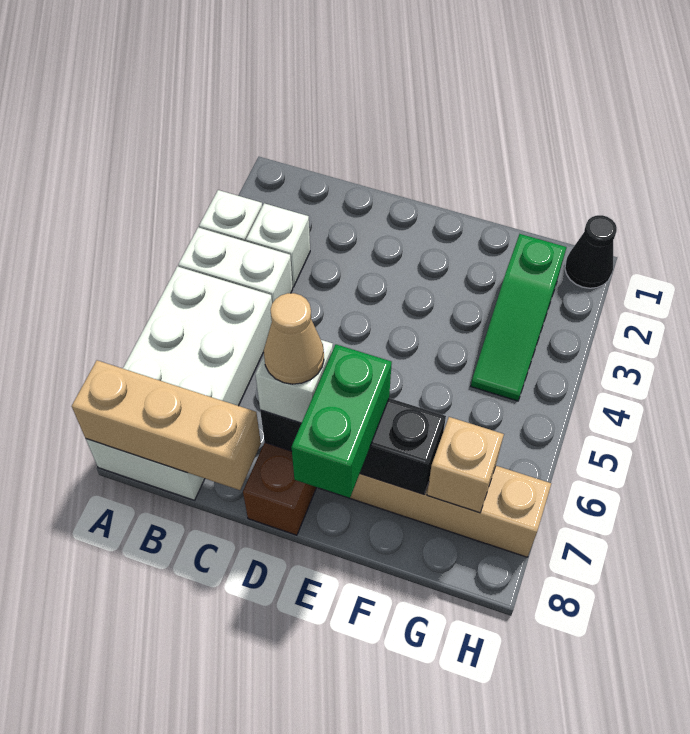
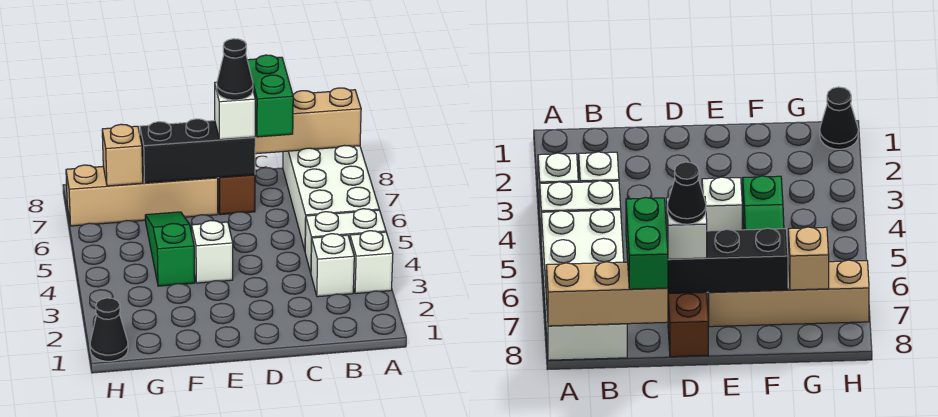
tan 1x1 cone [264,293,324,384] -> black 1x1 cone [217,39,253,100]
none -> white 1x1 brick [192,220,233,283]
green 1x2 brick [292,344,392,498] -> green 1x2 brick moved to [247,55,293,137]
green 1x3 slope [471,234,567,401] -> green 1x3 slope moved to [145,212,195,286]

